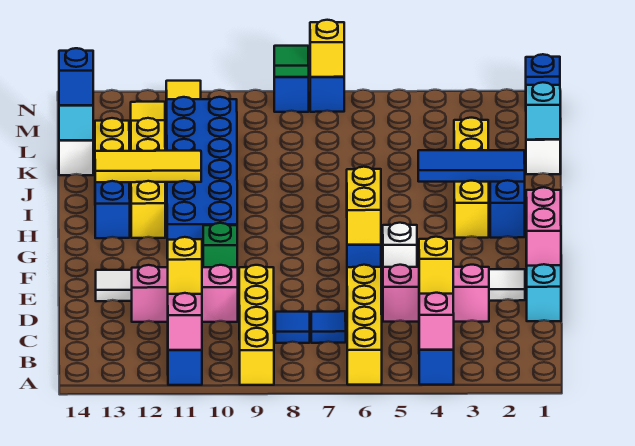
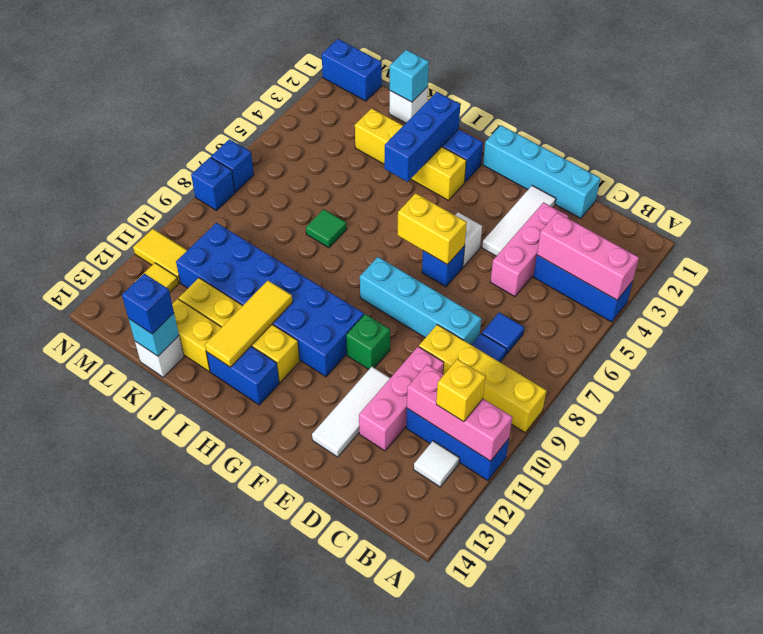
yellow 1x4 brick [347,265,382,385] -> none
yellow 1x1 brick [419,237,453,294] -> none
none -> white 1x1 tile [414,441,459,487]
none -> cyan 1x4 brick [360,257,481,345]
pink 1x2 brick [526,187,561,266] -> none
blue 1x3 tile [418,150,525,182] -> blue 1x3 brick [384,92,460,182]
blue 1x1 brick [526,54,560,85] -> blue 1x2 brick [322,39,382,101]
yellow 1x1 brick [310,20,344,77] -> none
green 1x1 tile [274,46,309,77] -> green 1x1 tile moved to [306,209,347,248]

